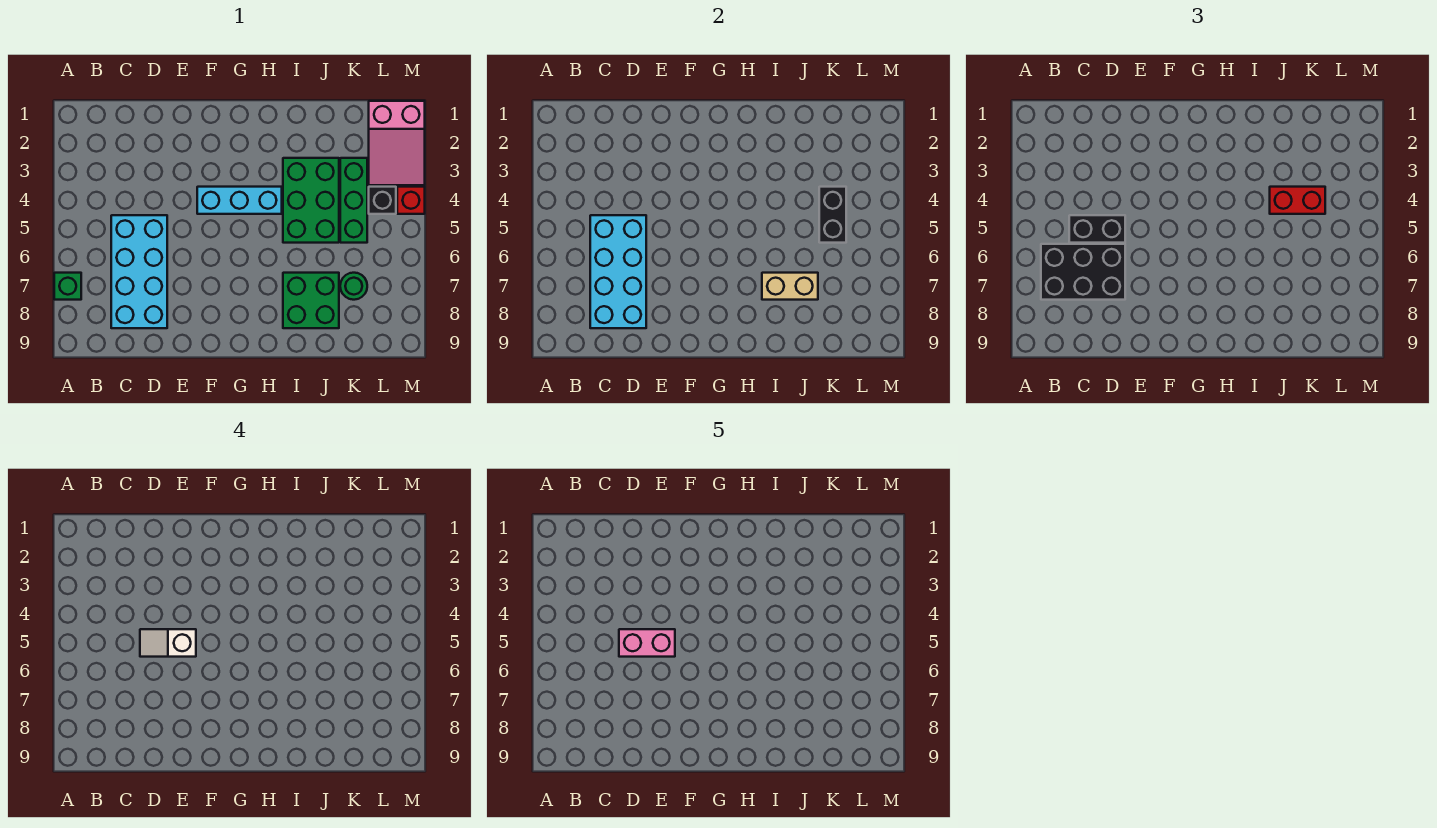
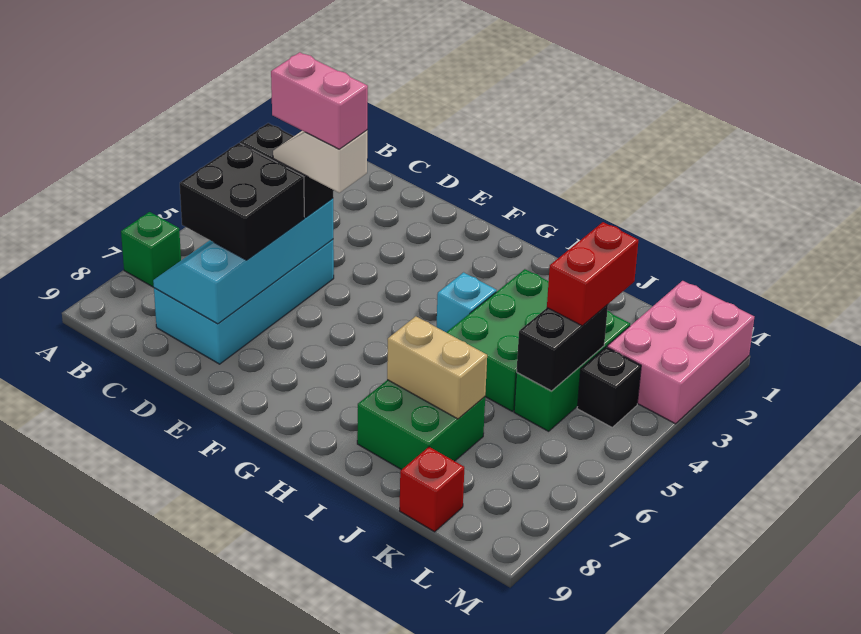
black 2x3 brick [1041,244,1125,300] -> black 2x2 brick [180,143,304,260]
cyan 2x4 brick [590,215,646,328] -> cyan 2x4 slope [153,198,333,324]
cyan 1x3 brick [197,187,282,214] -> cyan 1x1 brick [437,272,497,332]
red 1x2 brick [1270,187,1325,214] -> red 1x2 brick turned to [547,222,638,326]
green 1x1 round brick [340,273,367,300] -> none
pink 2x3 slope [369,101,425,185] -> pink 2x3 brick [607,281,754,424]
red 1x1 brick [397,187,425,214] -> red 1x1 brick moved to [400,447,464,532]

